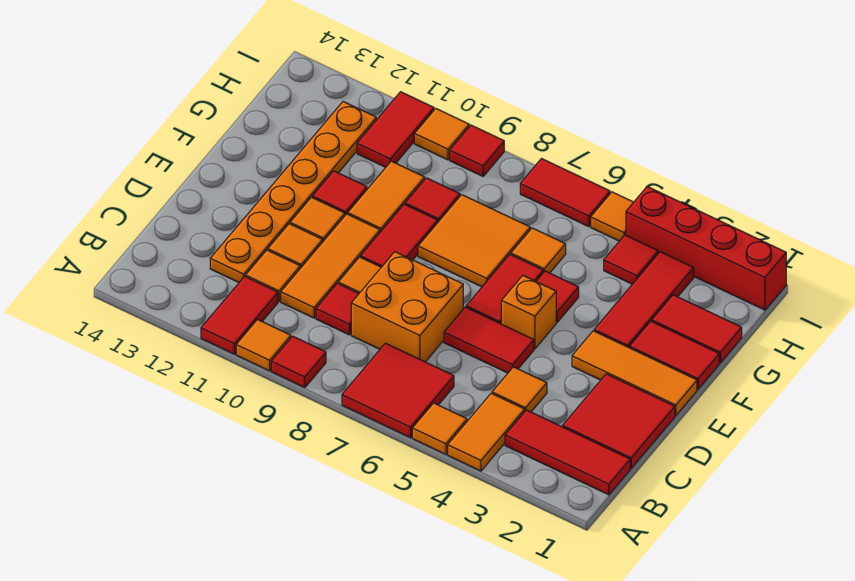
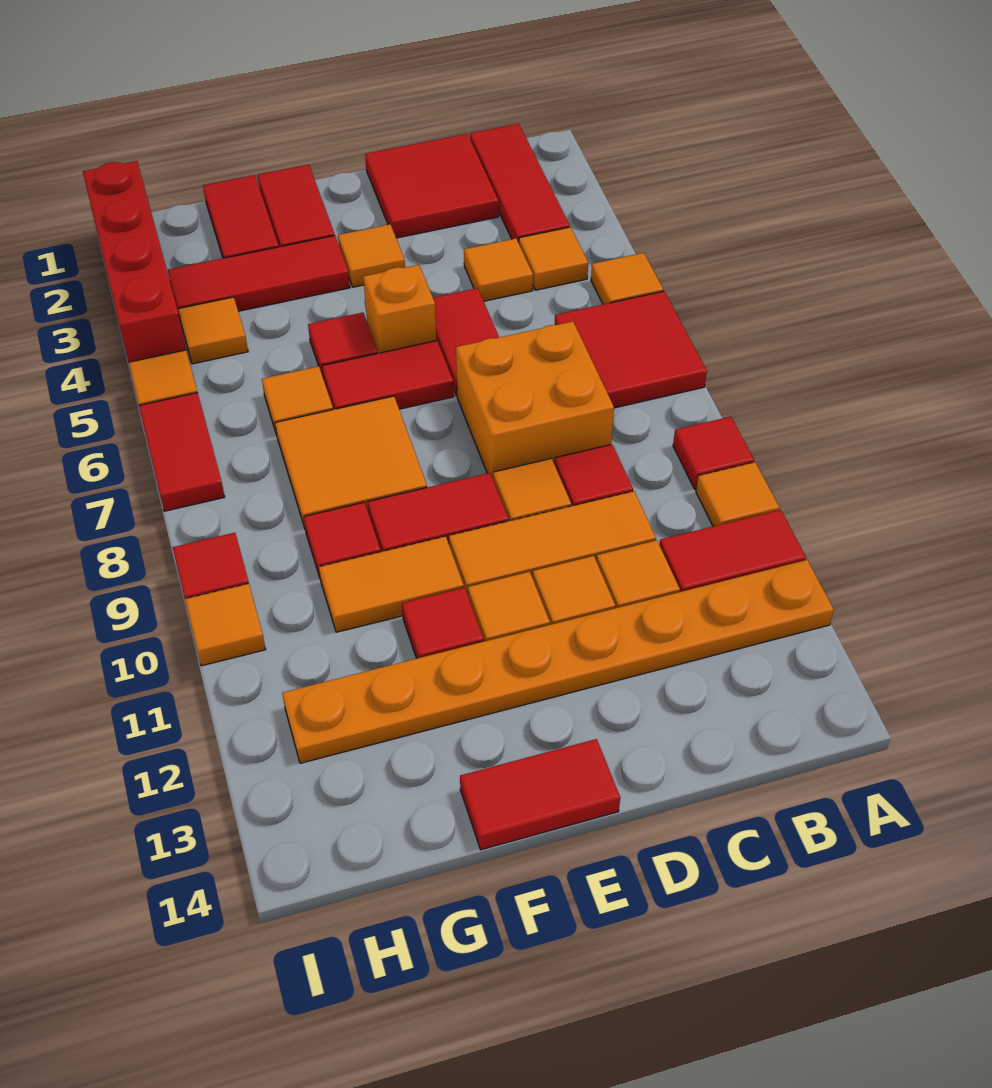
orange 1x2 tile [448,393,525,471] -> orange 1x1 tile [519,227,588,290]
orange 1x6 plate [210,102,376,282] -> orange 1x8 plate [282,560,834,763]
orange 1x3 tile [572,331,697,416] -> orange 1x1 tile [338,224,405,287]
red 1x1 tile [604,235,658,284] -> orange 1x1 tile [178,297,248,364]
red 1x2 tile [357,92,434,167] -> red 1x2 tile moved to [460,739,620,850]

